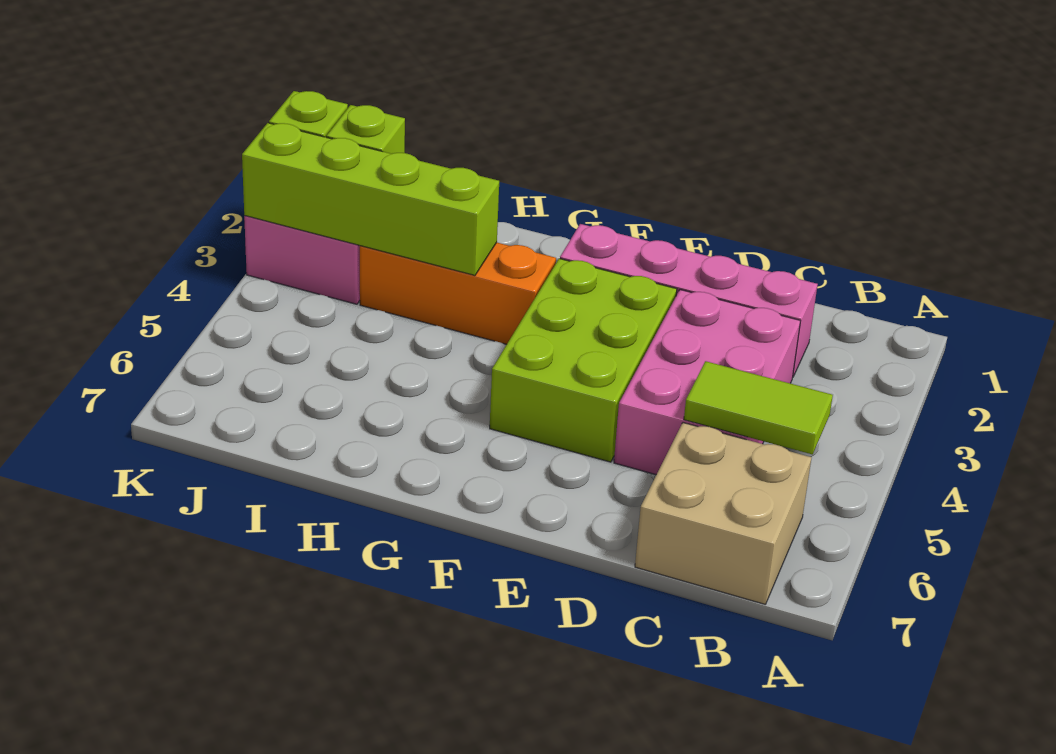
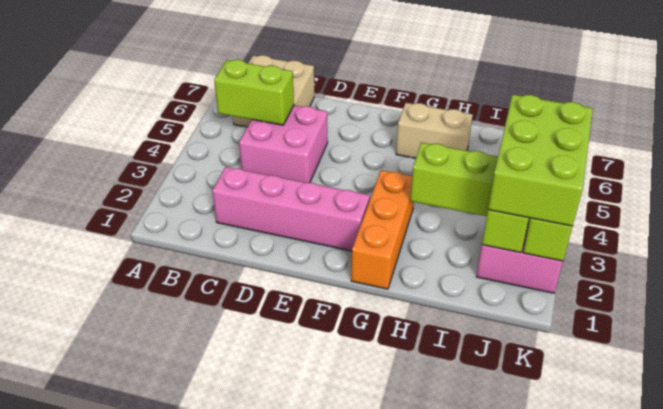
lime 1x2 tile [684,361,833,454] -> lime 1x2 brick [214,60,294,125]
pink 2x3 brick [614,290,800,475] -> pink 2x2 brick [239,105,328,183]
lime 2x3 brick [490,259,677,462] -> lime 2x3 brick moved to [488,95,593,226]
orange 1x3 brick [360,242,556,344] -> orange 1x3 brick turned to [351,170,414,289]
none -> tan 1x2 brick [396,103,473,158]

